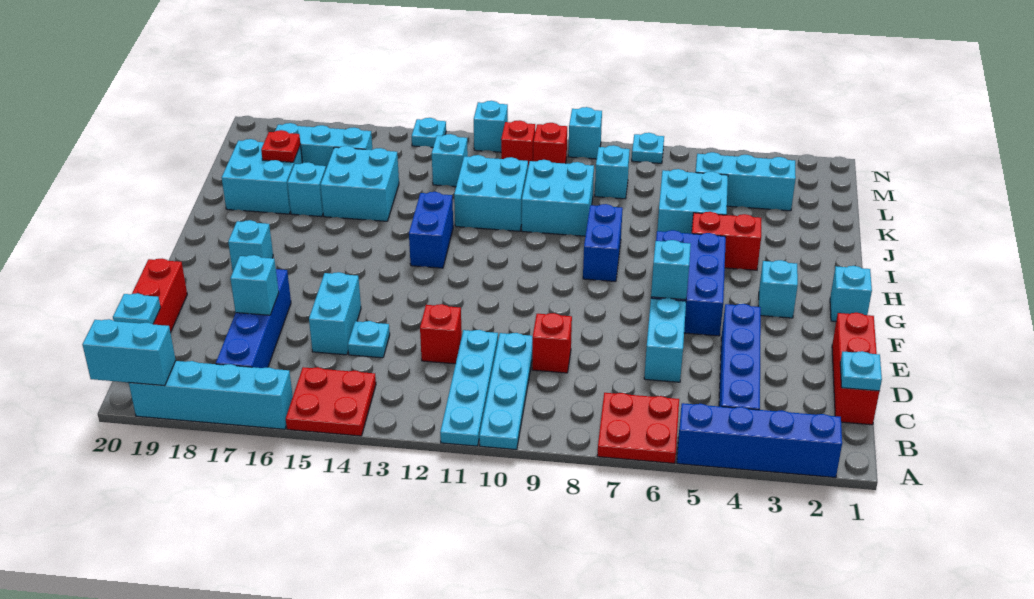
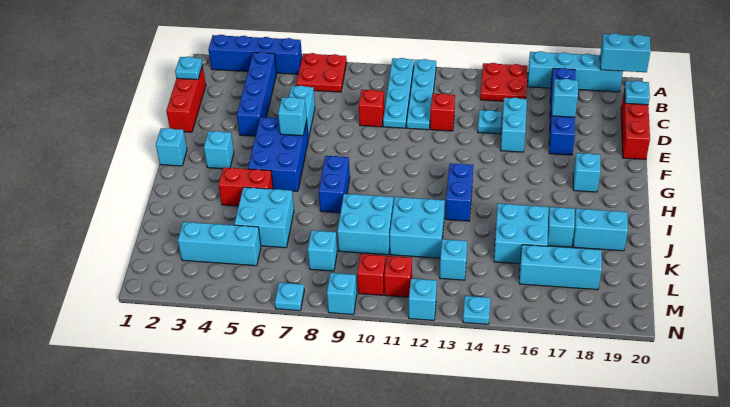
cyan 2x2 brick [222,139,302,214] -> cyan 1x2 brick [573,209,628,251]
red 1x1 plate [261,130,300,162] -> none

